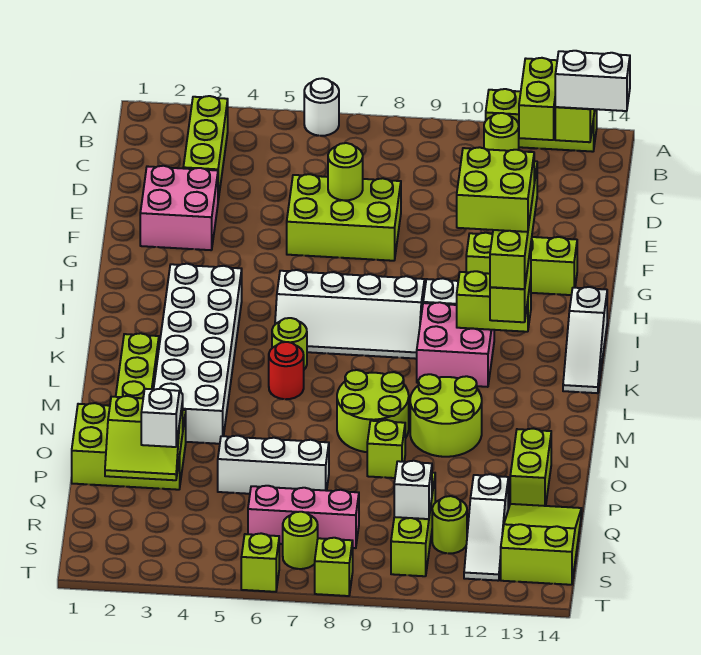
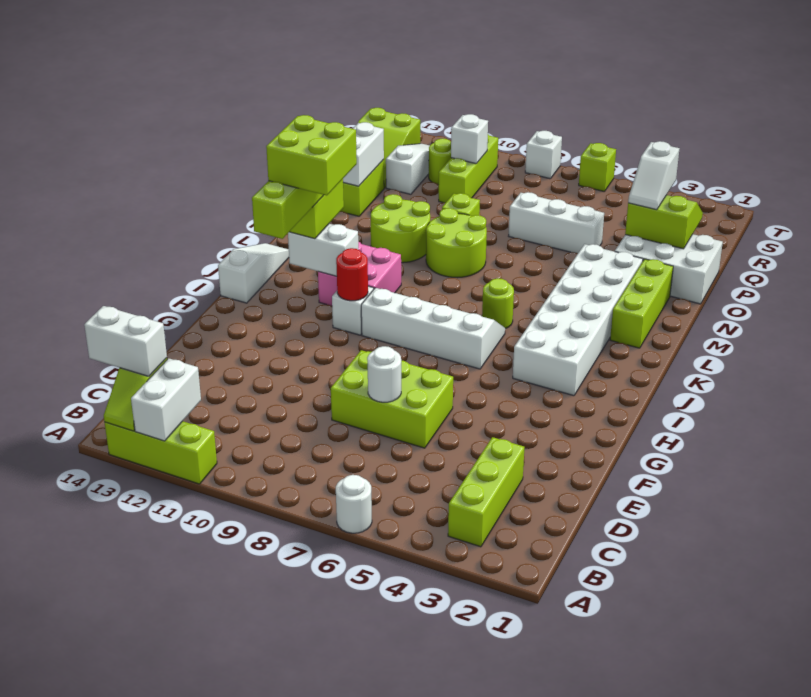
lime 1x2 brick [519,58,557,140] -> white 1x2 brick [131,358,201,441]
lime 1x1 round brick [484,113,519,151] -> none
pink 2x2 brick [140,166,218,250] -> none
lime 1x1 round brick [328,143,363,200] -> white 1x1 round brick [367,346,401,402]
lime 1x3 brick [466,233,577,295] -> none
lime 1x2 brick [457,271,531,332] -> white 1x2 brick [288,224,358,276]
red 1x1 round brick [269,342,304,399] -> red 1x1 round brick moved to [336,248,368,301]
lime 2x3 brick [72,403,186,490] -> white 2x3 brick [615,234,723,304]
none -> white 1x2 brick [343,122,384,186]
pink 1x3 brick [248,486,359,548] -> none
lime 1x1 round brick [283,512,318,569] -> none
lime 1x1 brick [315,538,353,596] -> white 1x1 brick [525,131,562,179]

